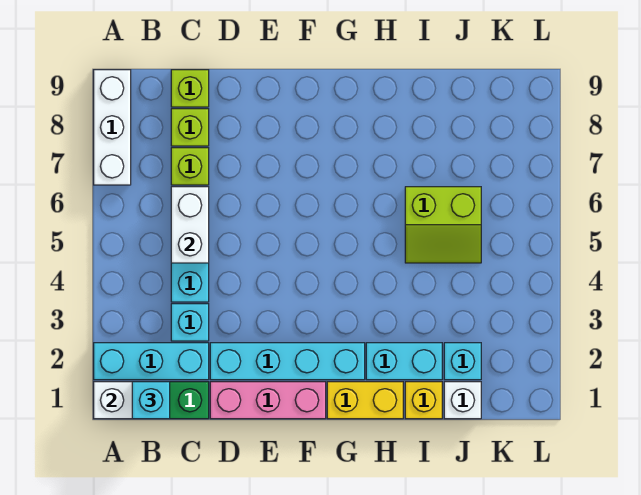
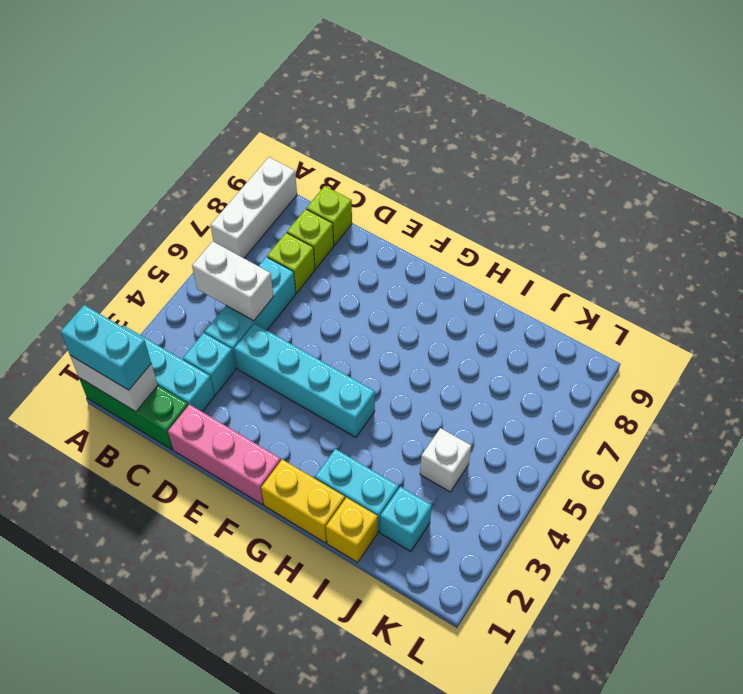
cyan 1x1 brick [132,382,170,419] -> cyan 1x2 brick [61,305,151,390]
white 1x2 brick [171,187,209,263] -> white 1x2 brick turned to [192,241,274,321]
cyan 1x4 brick [210,343,365,380] -> cyan 1x4 brick moved to [234,323,375,437]
lime 2x2 slope [405,187,481,263] -> none
white 1x1 brick [444,382,481,419] -> white 1x1 brick moved to [420,428,471,492]

